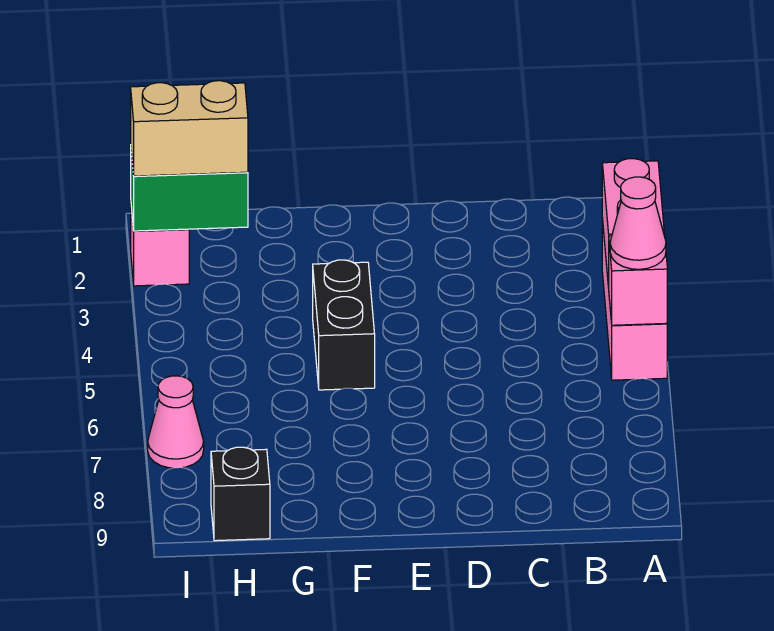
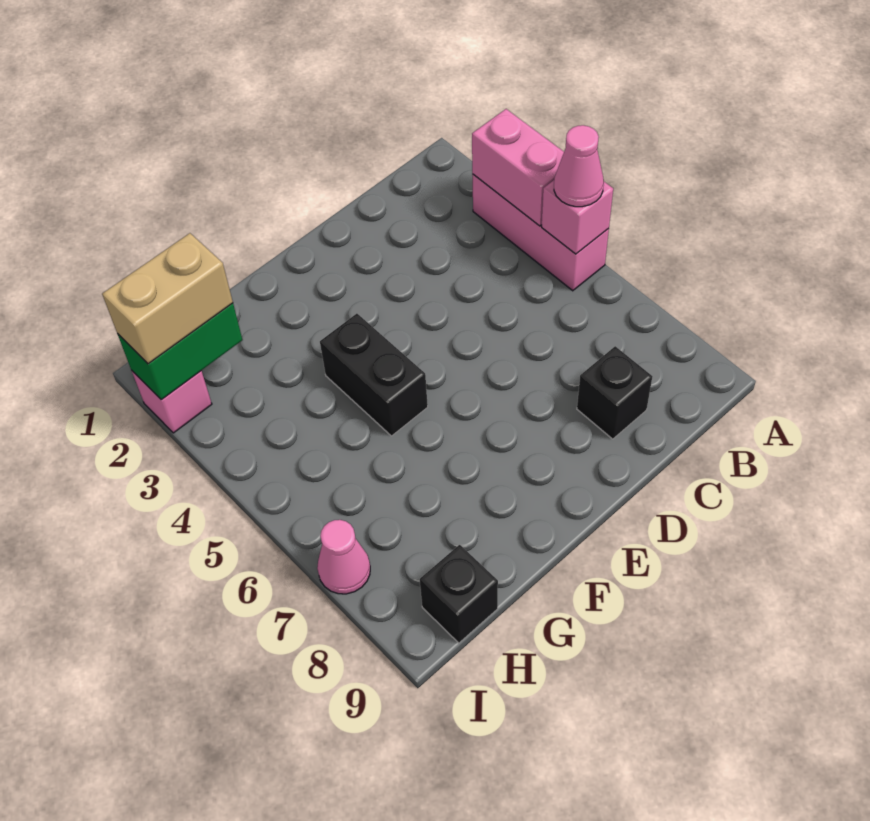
none -> black 1x1 brick [577,346,652,439]

